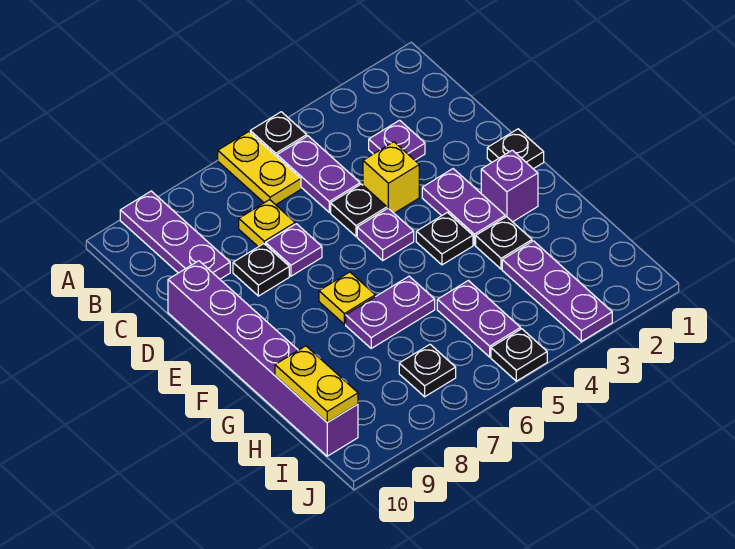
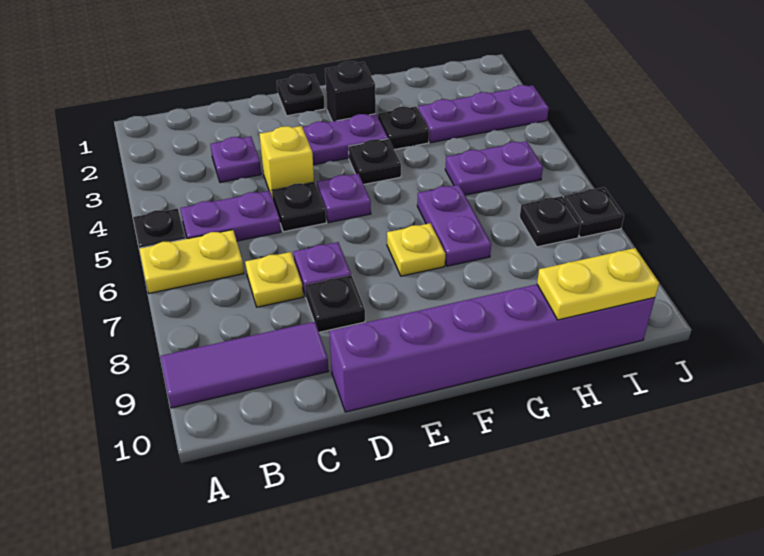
purple 1x3 plate [120,191,230,279] -> purple 1x3 tile [160,322,329,408]
purple 1x1 brick [481,150,538,222] -> black 1x1 brick [325,61,376,122]
black 1x1 plate [491,329,547,381] -> black 1x1 plate moved to [564,187,624,237]

